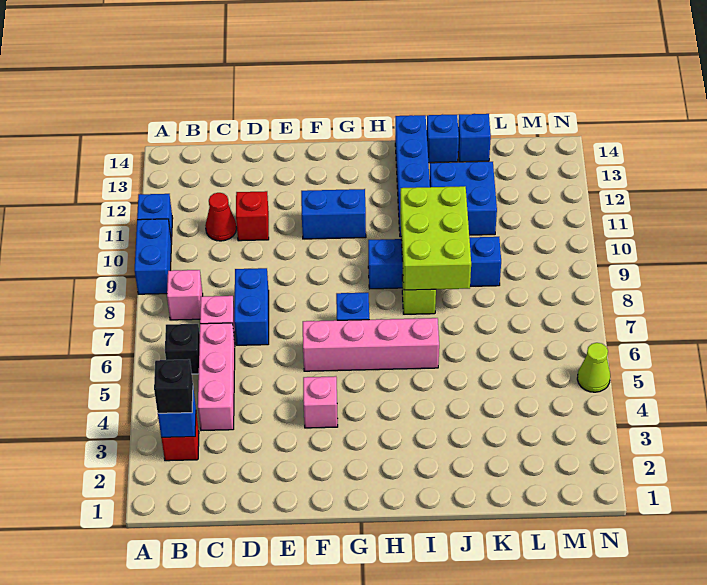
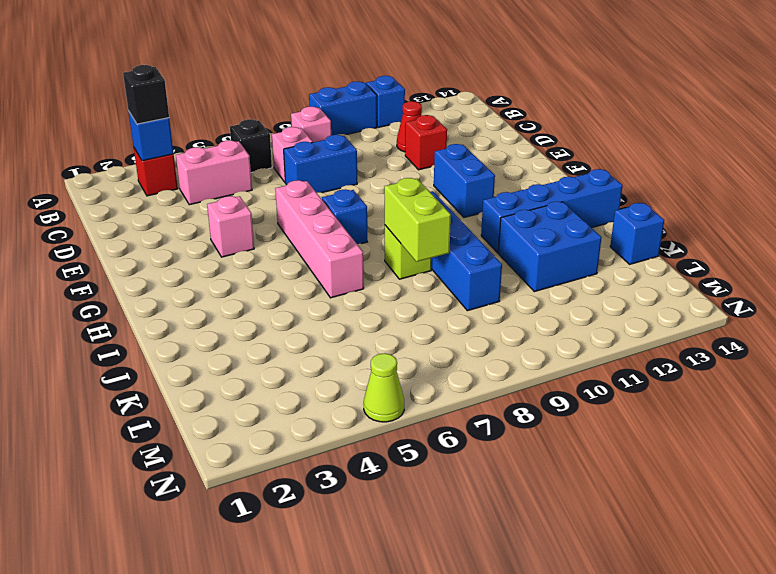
pink 1x3 brick [198,323,235,430] -> pink 1x2 brick [176,140,252,205]
lime 2x3 brick [400,186,471,290] -> lime 1x2 brick [384,178,451,262]
blue 1x1 brick [427,114,459,163] -> none

